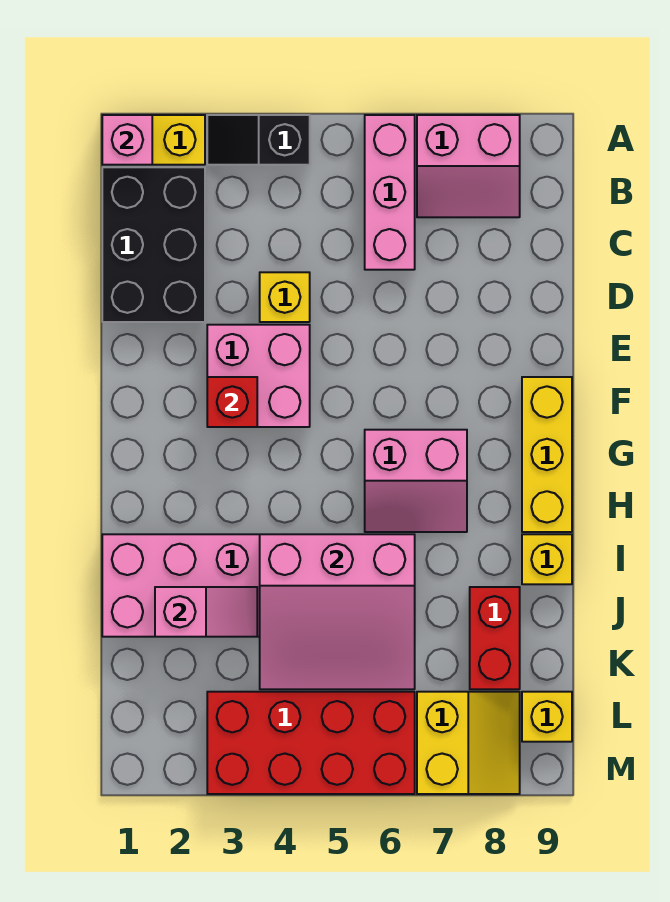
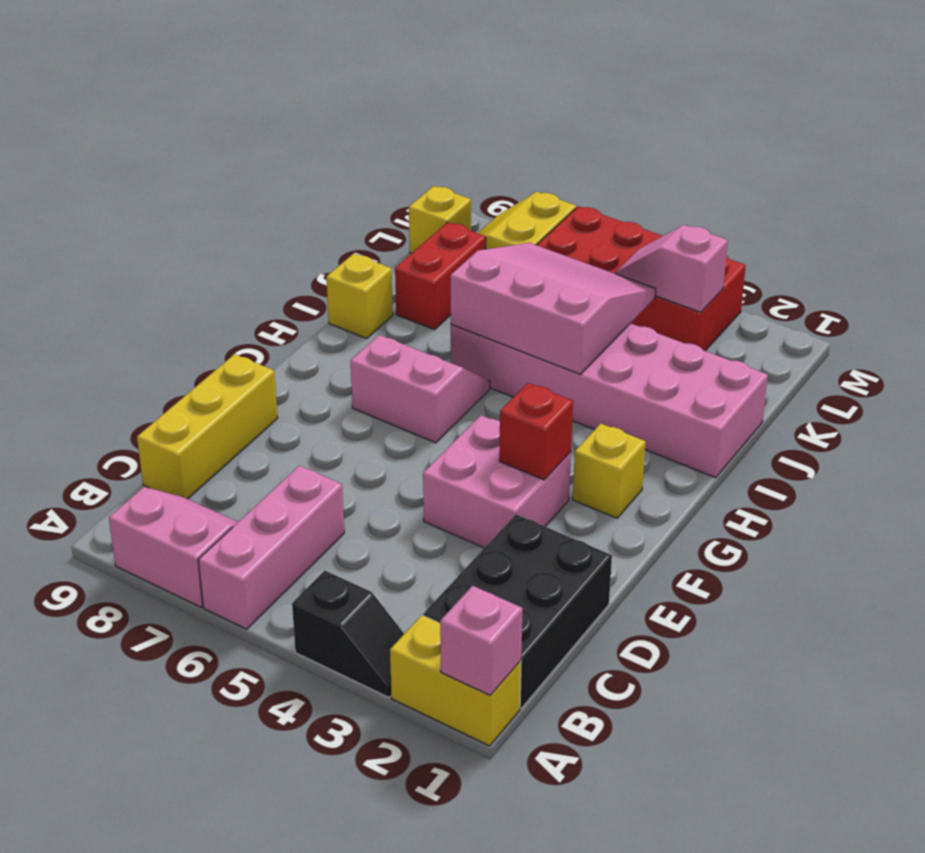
yellow 1x1 brick [260,272,310,322] -> yellow 1x1 brick moved to [573,424,646,518]
yellow 1x3 brick [522,377,572,532] -> yellow 1x3 brick moved to [137,354,278,499]
pink 1x2 slope [155,587,257,637] -> pink 1x2 slope moved to [615,225,728,312]

